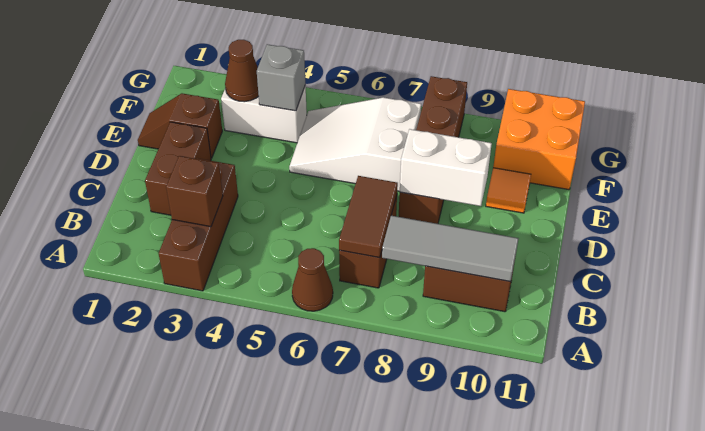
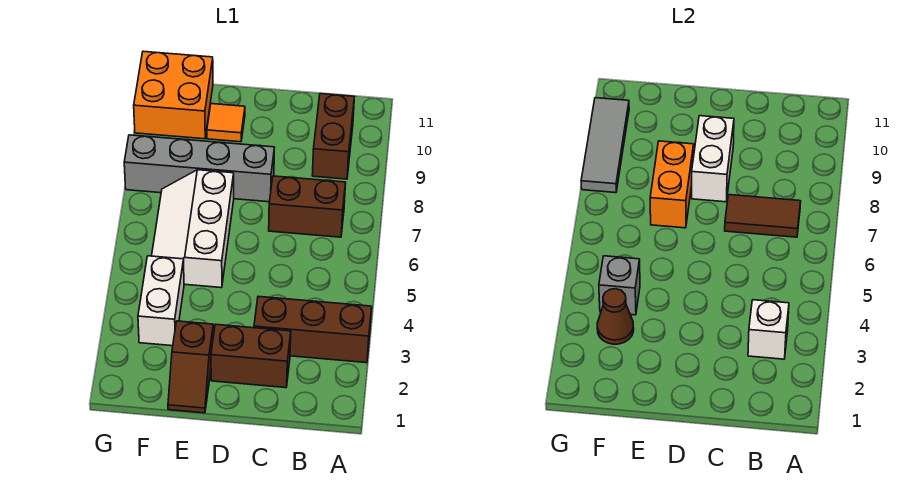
brown 1x1 cone [292,248,333,311] -> none
brown 1x1 brick [166,156,223,227] -> white 1x1 brick [748,300,789,359]
grey 1x3 tile [382,216,519,282] -> grey 1x3 tile moved to [581,98,629,193]
brown 1x4 brick [399,76,467,224] -> grey 1x4 brick [124,135,275,202]
white 2x3 slope [289,97,421,191] -> white 2x3 slope turned to [152,170,234,288]
none -> orange 1x2 brick [650,141,694,228]

